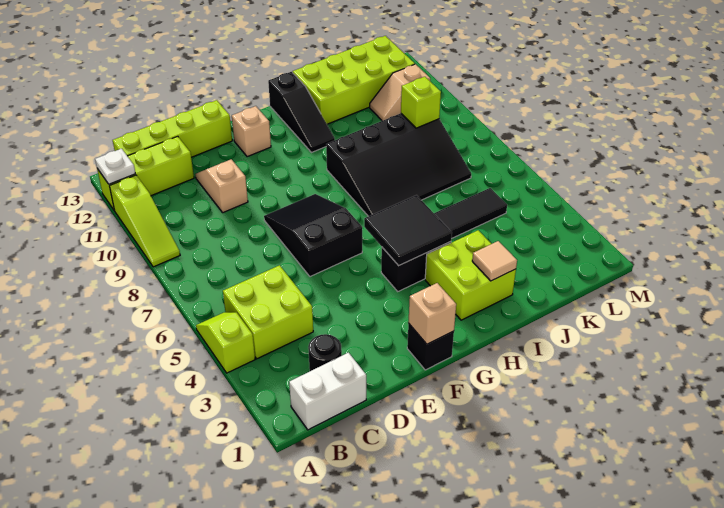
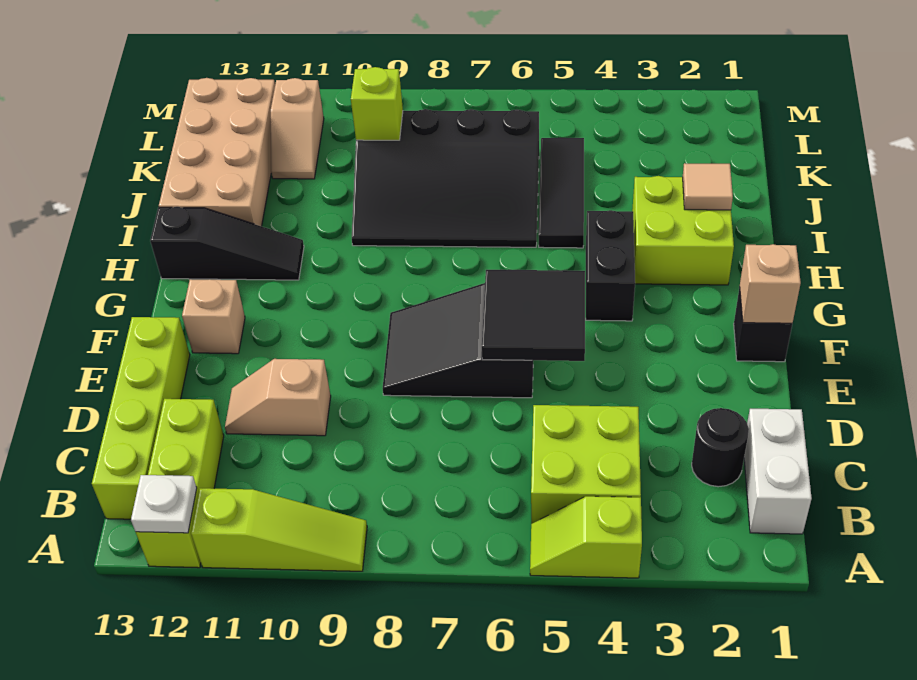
black 2x2 tile [364,195,452,266] -> black 2x2 tile moved to [482,270,585,361]
black 3x4 slope [326,113,471,216] -> black 3x4 slope turned to [352,109,539,247]
lime 2x4 brick [293,36,415,124] -> tan 2x4 brick [159,78,275,226]

